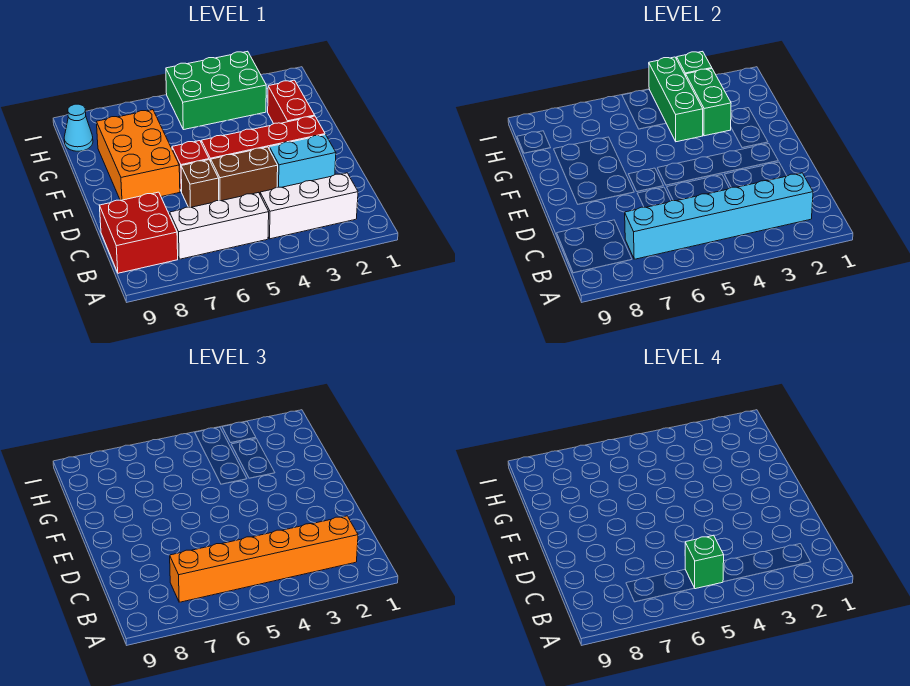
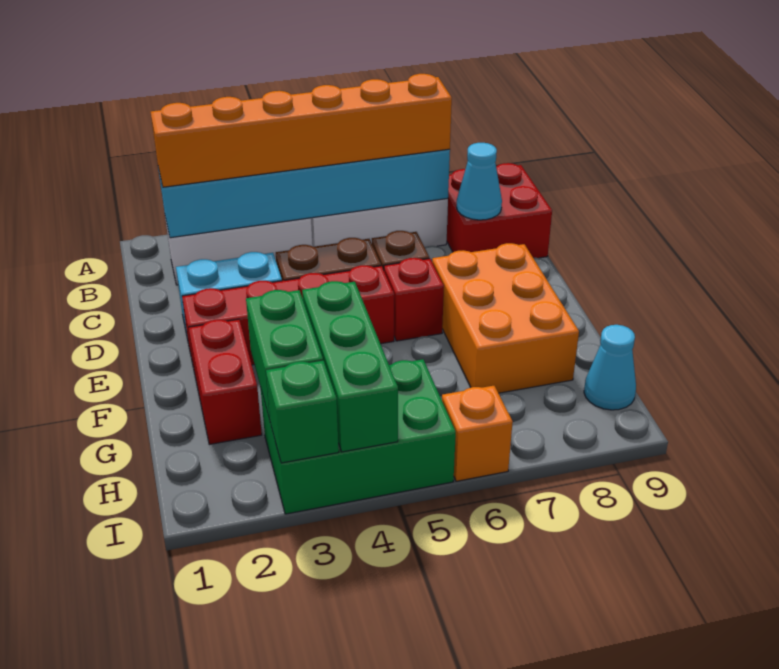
green 1x1 brick [685,535,724,589] -> none
none -> cyan 1x1 cone [457,143,502,220]
none -> orange 1x1 brick [442,386,513,481]

